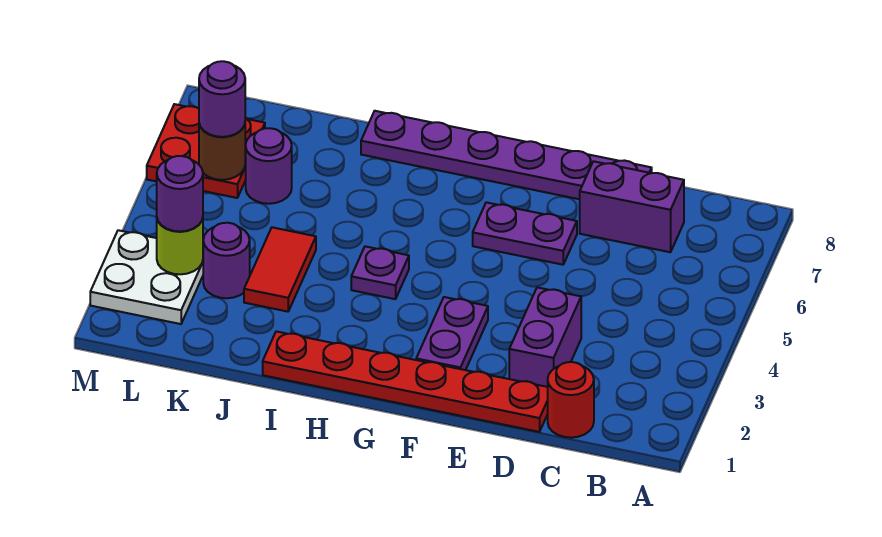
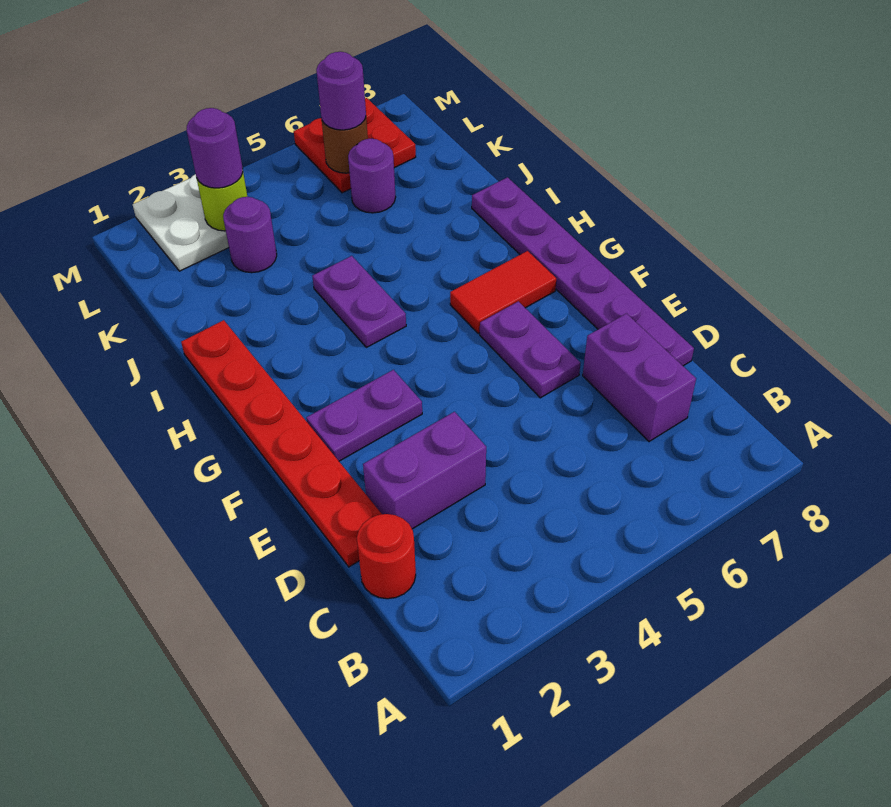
purple 1x1 plate [351,246,409,299] -> purple 1x2 plate [312,256,406,347]
red 1x2 tile [244,227,316,312] -> red 1x2 tile moved to [450,251,556,333]

